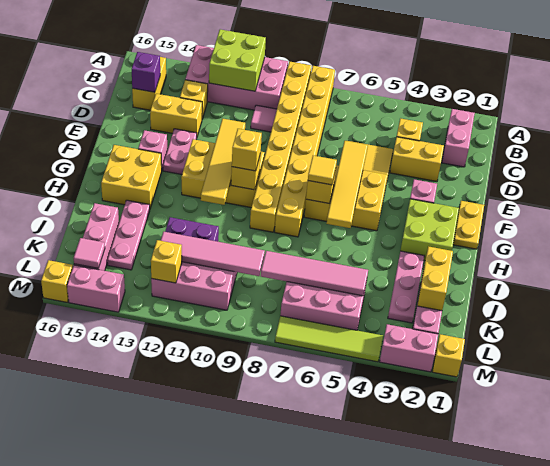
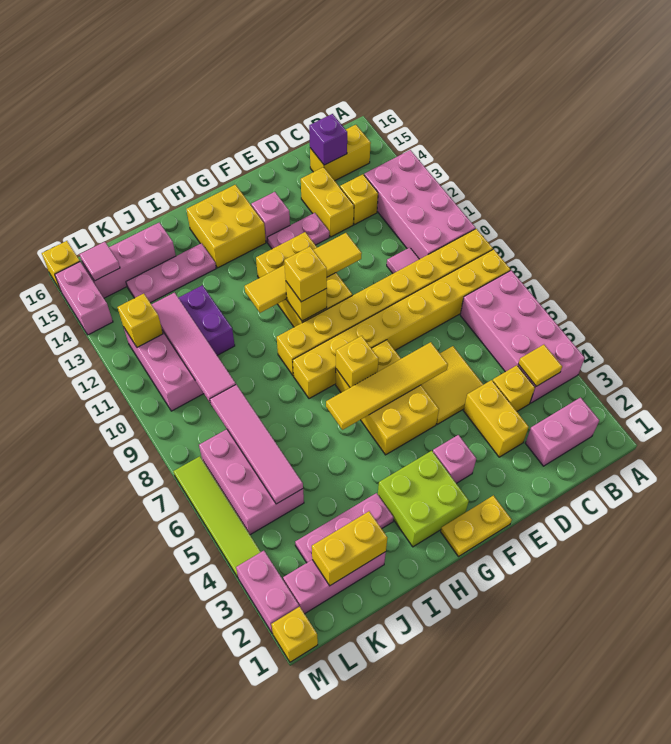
none -> pink 2x4 brick [460,270,585,403]
lime 2x2 brick [209,29,266,91] -> none
yellow 1x1 tile [308,156,337,185] -> yellow 1x1 tile moved to [519,345,562,386]

